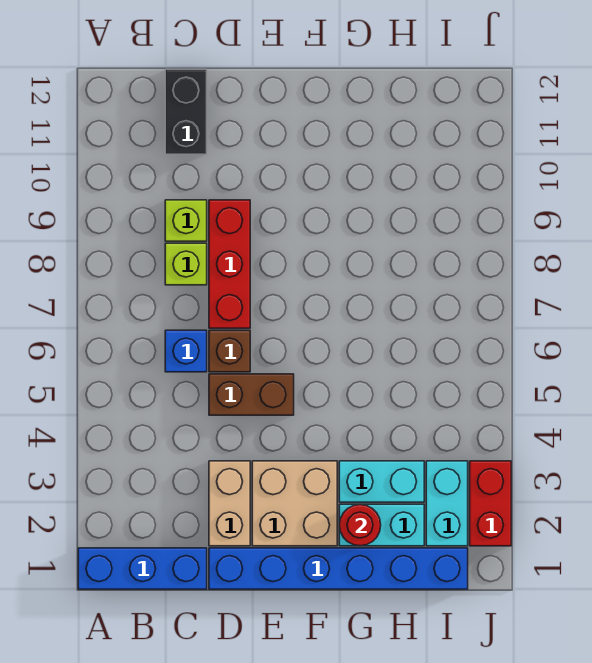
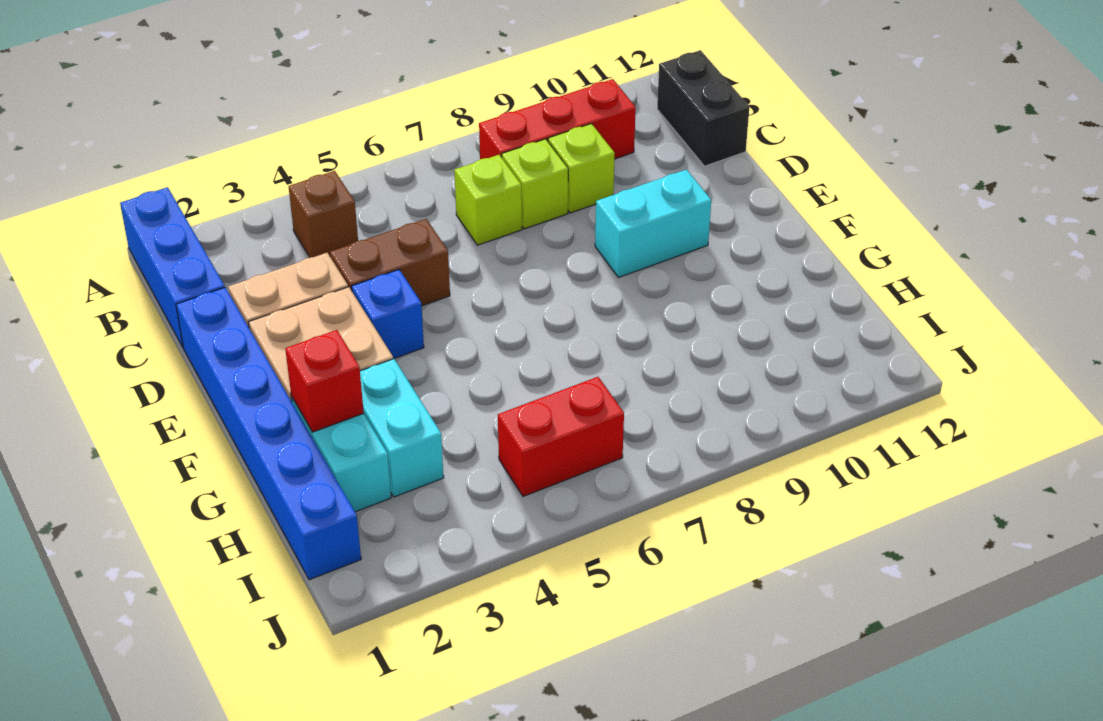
blue 1x1 brick [165,330,207,372] -> blue 1x1 brick moved to [352,270,424,359]
none -> lime 1x1 brick [454,155,522,245]
black 1x2 brick [165,69,207,154] -> black 1x2 brick turned to [657,50,749,166]
brown 1x2 brick [209,374,294,415] -> brown 1x2 brick turned to [330,219,450,306]
brown 1x1 brick [209,330,250,372] -> brown 1x1 brick moved to [289,171,358,257]
red 1x3 brick [209,200,250,328] -> red 1x3 brick moved to [479,79,636,159]
red 1x1 round brick [339,504,381,546] -> red 1x1 brick [285,330,364,432]
cyan 1x2 brick [426,461,468,546] -> cyan 1x2 brick moved to [595,170,711,278]
red 1x2 brick [470,461,511,546] -> red 1x2 brick moved to [498,377,624,496]

